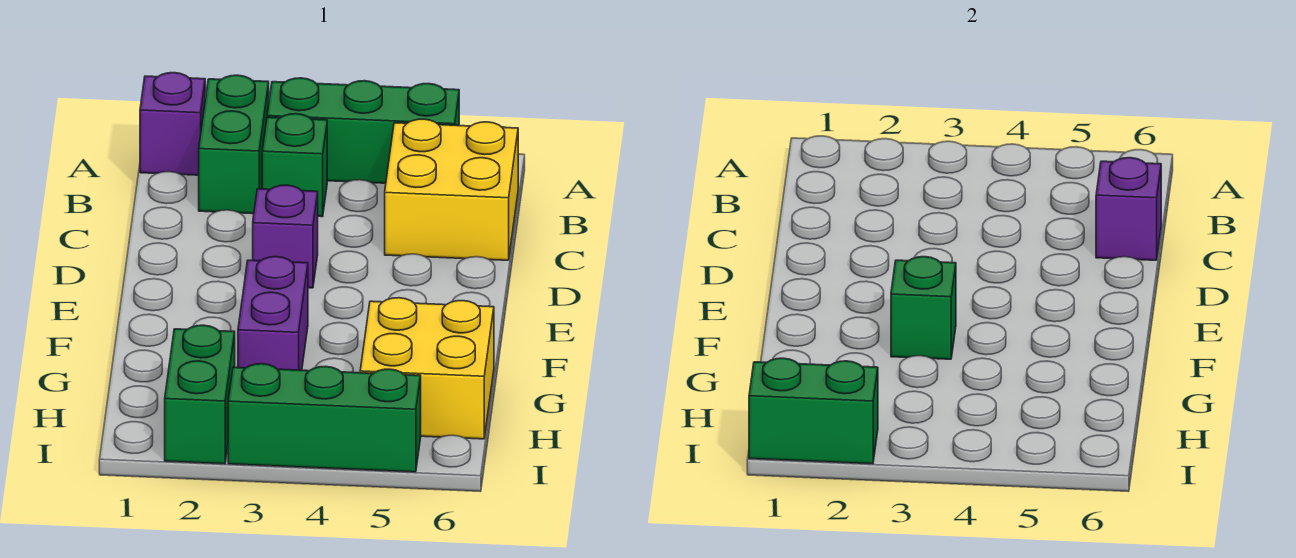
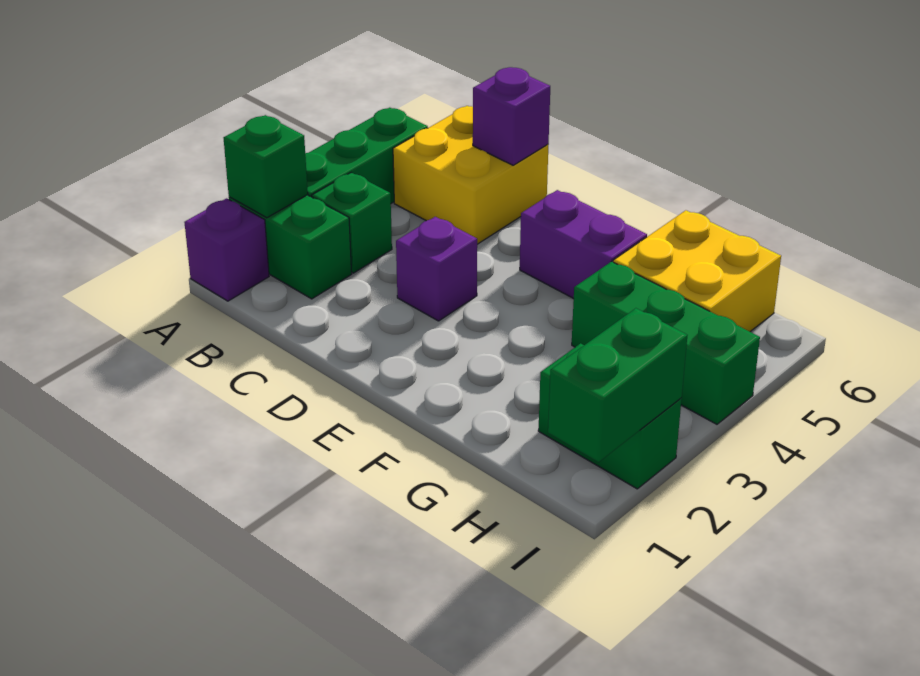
purple 1x2 brick [238,257,308,370] -> purple 1x2 brick moved to [520,190,647,299]
green 1x1 brick [891,257,956,359] -> green 1x1 brick moved to [224,115,308,218]
green 1x3 brick [228,364,421,472] -> green 1x3 brick turned to [572,262,760,424]

